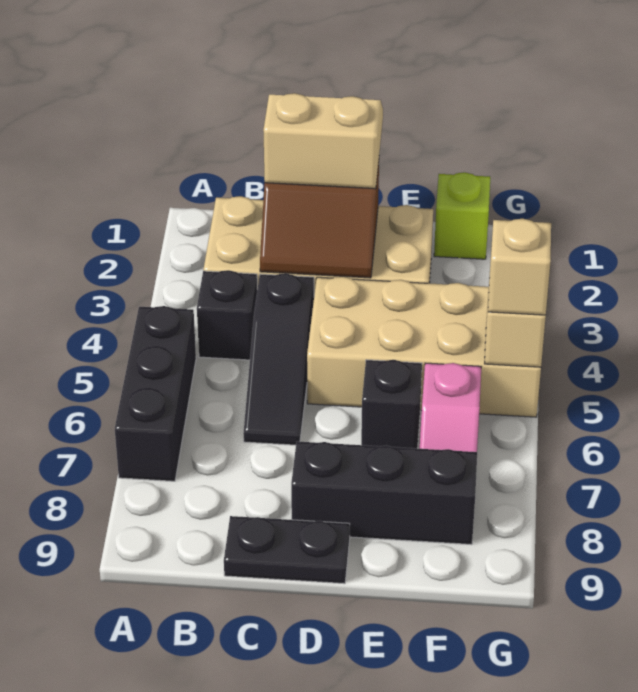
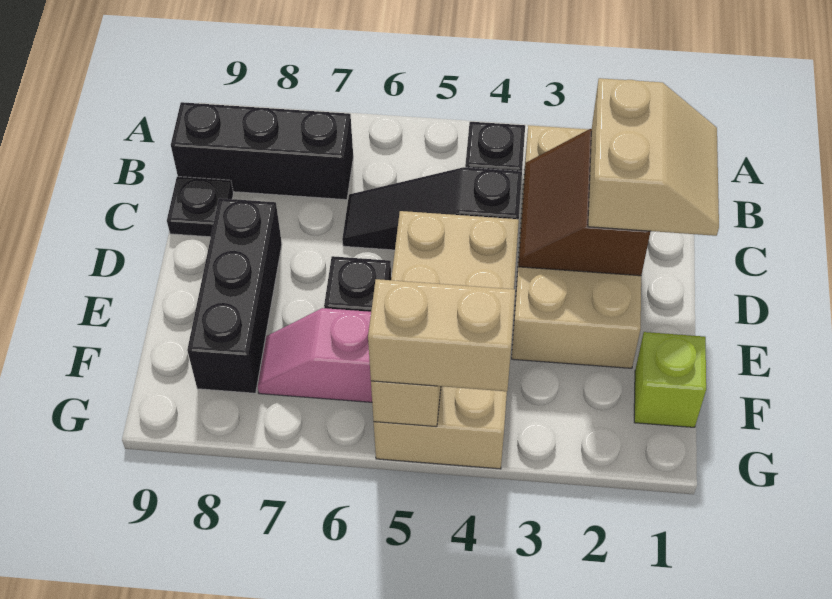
black 1x3 brick [115,306,196,481] -> black 1x3 brick moved to [171,102,353,200]
black 1x2 plate [224,516,350,584] -> black 1x1 plate [167,177,233,237]
tan 1x1 brick [488,219,551,315] -> tan 1x2 brick [368,279,515,391]

